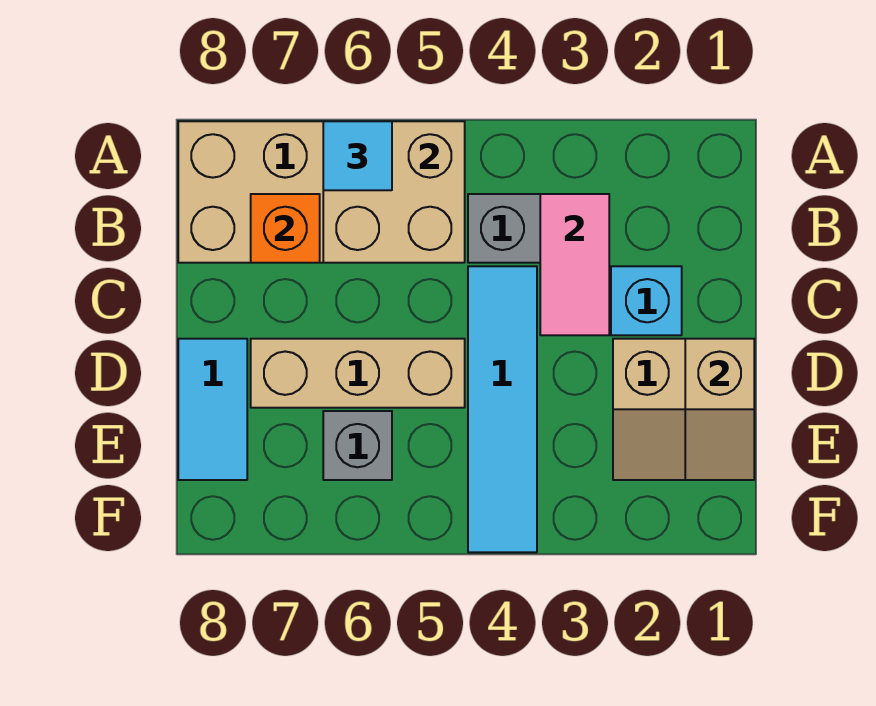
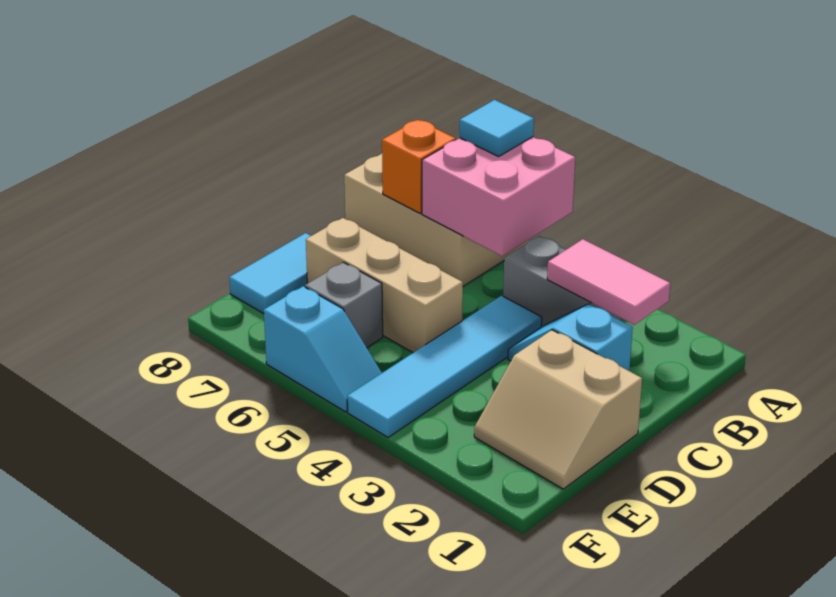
tan 2x2 brick [323,121,465,263] -> pink 2x2 brick [422,137,575,256]
pink 1x2 tile [540,194,609,335] -> pink 1x2 tile turned to [547,239,670,325]
tan 1x2 slope [685,339,754,480] -> none
none -> cyan 1x2 slope [264,286,382,412]

